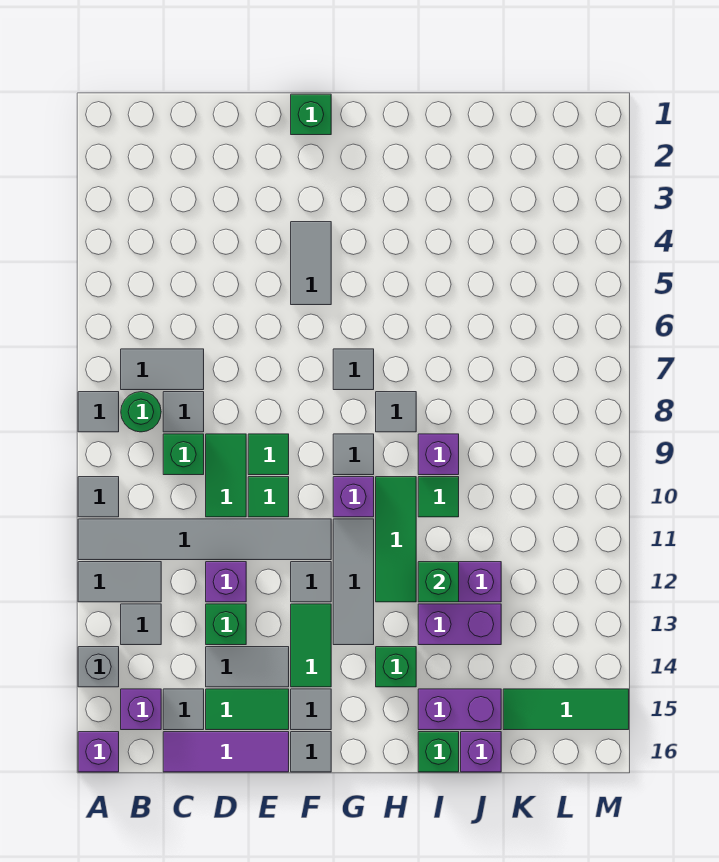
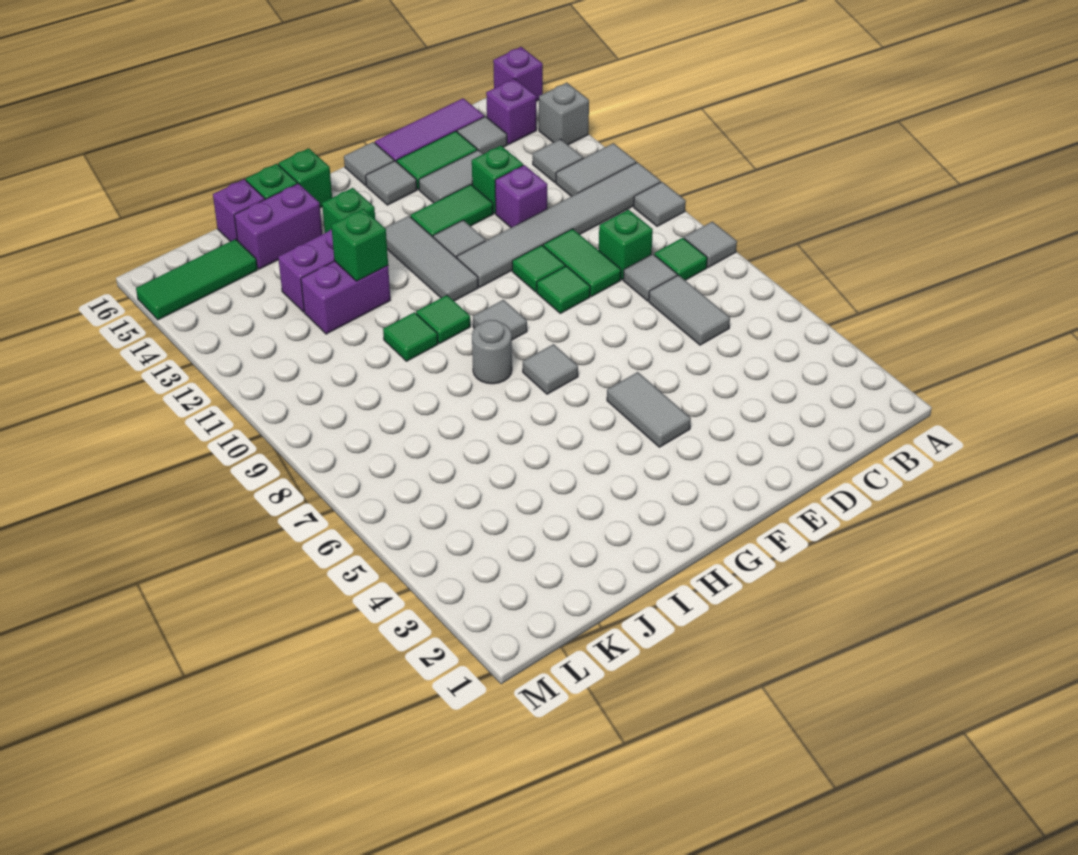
grey 1x2 tile [121,349,204,390] -> grey 1x2 tile turned to [649,275,730,345]
green 1x1 round brick [121,392,161,432] -> green 1x1 tile [654,238,707,280]
green 1x1 brick [291,94,331,135] -> green 1x1 brick moved to [278,148,332,208]
green 1x2 tile [291,604,331,687] -> green 1x2 tile turned to [410,185,493,237]
purple 1x1 brick [333,477,374,517] -> none
grey 1x1 tile [376,392,416,432] -> grey 1x1 round brick [472,320,512,384]
green 1x3 tile [376,477,416,602] -> green 1x1 tile [416,295,470,343]
purple 1x1 brick [418,434,459,475] -> none

